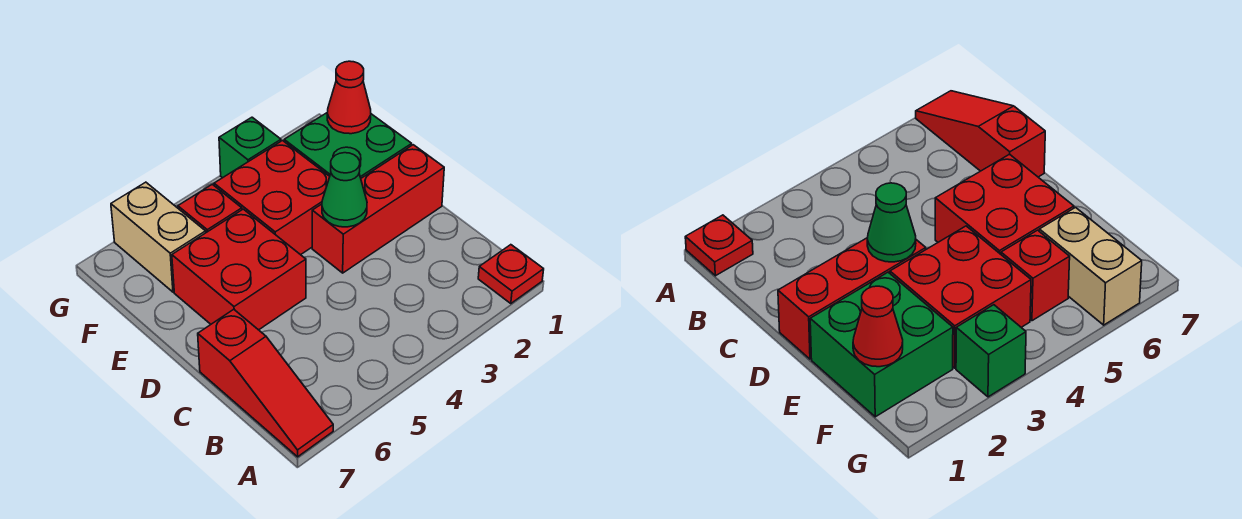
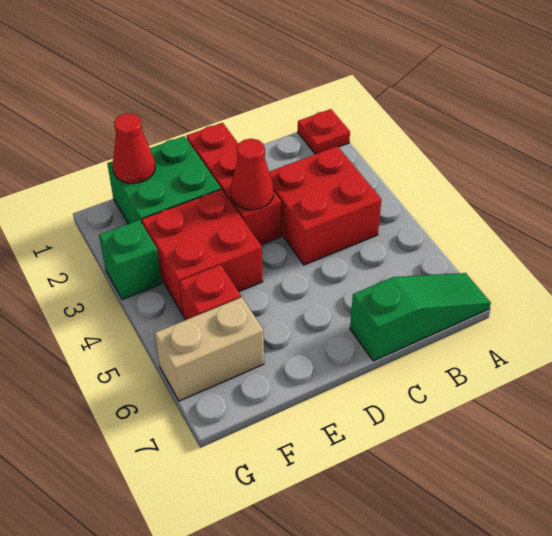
red 1x3 slope [198,309,333,457] -> green 1x3 slope [350,273,491,361]
green 1x1 cone [322,153,367,227] -> red 1x1 cone [231,139,273,210]
red 2x2 brick [172,209,306,330] -> red 2x2 brick moved to [269,146,382,265]

